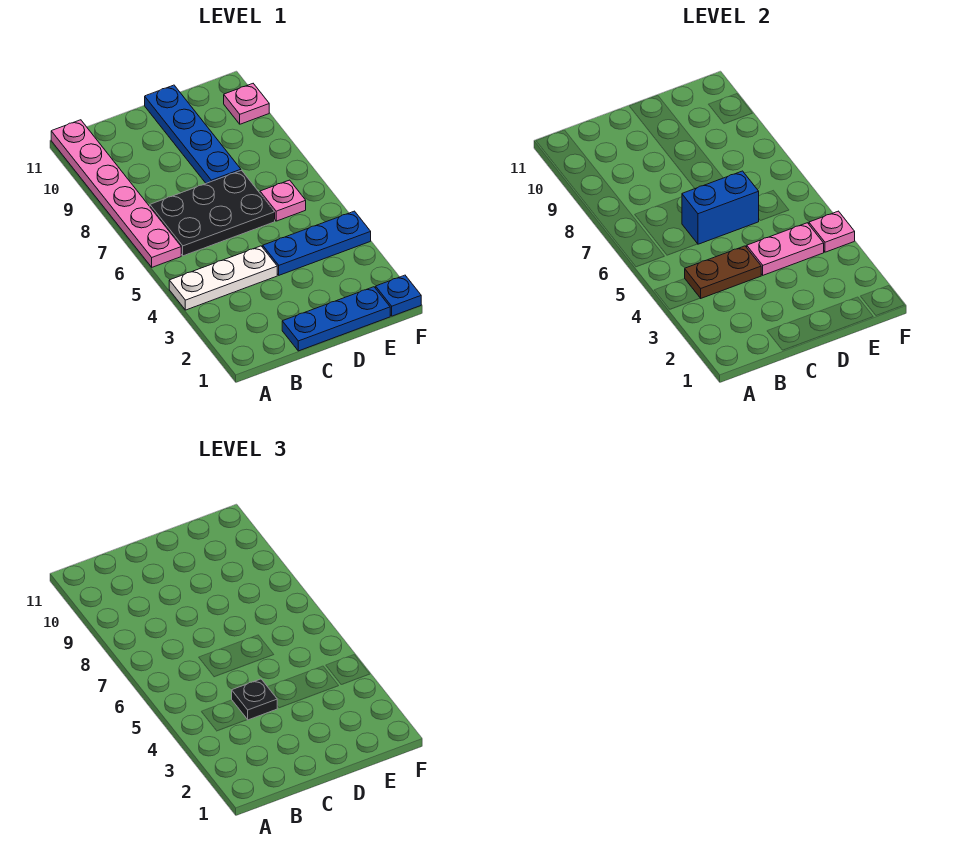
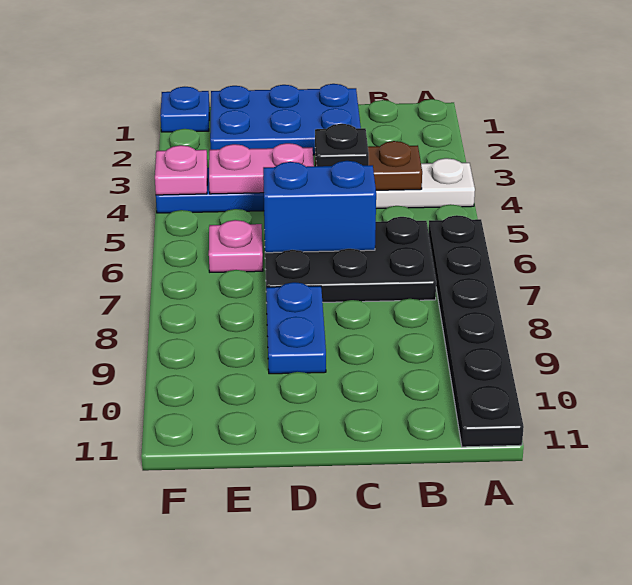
pink 1x6 plate [51,120,181,267] -> black 1x6 plate [429,215,524,447]
blue 1x3 plate [282,287,390,351] -> blue 2x3 plate [210,84,361,155]
blue 1x4 plate [145,85,241,183] -> blue 1x2 plate [266,282,326,374]
pink 1x1 plate [224,84,269,124] -> none

